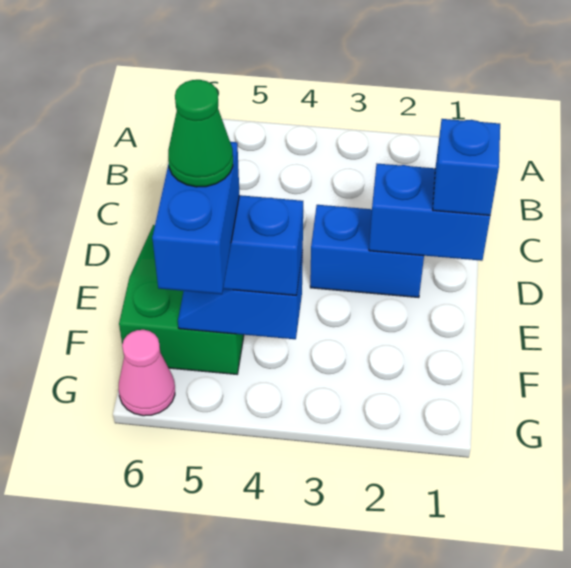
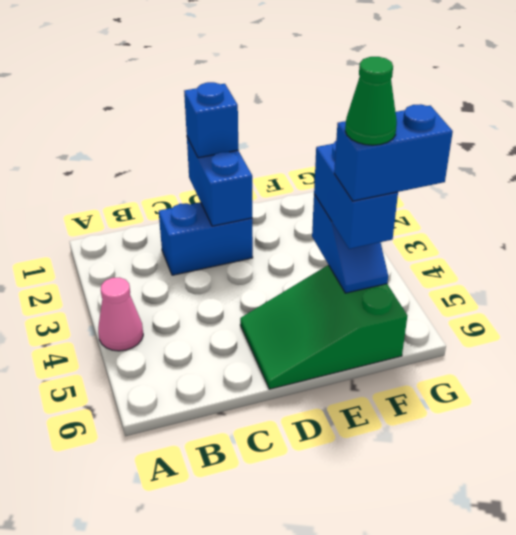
blue 1x2 brick [310,205,424,298] -> blue 1x2 brick turned to [159,202,253,275]
pink 1x1 cone [118,330,175,416] -> pink 1x1 cone moved to [98,278,143,351]

